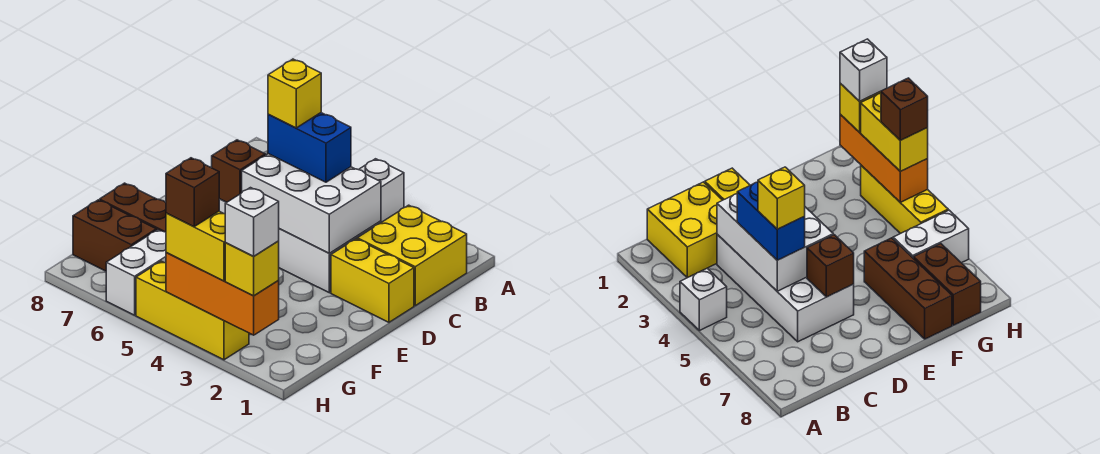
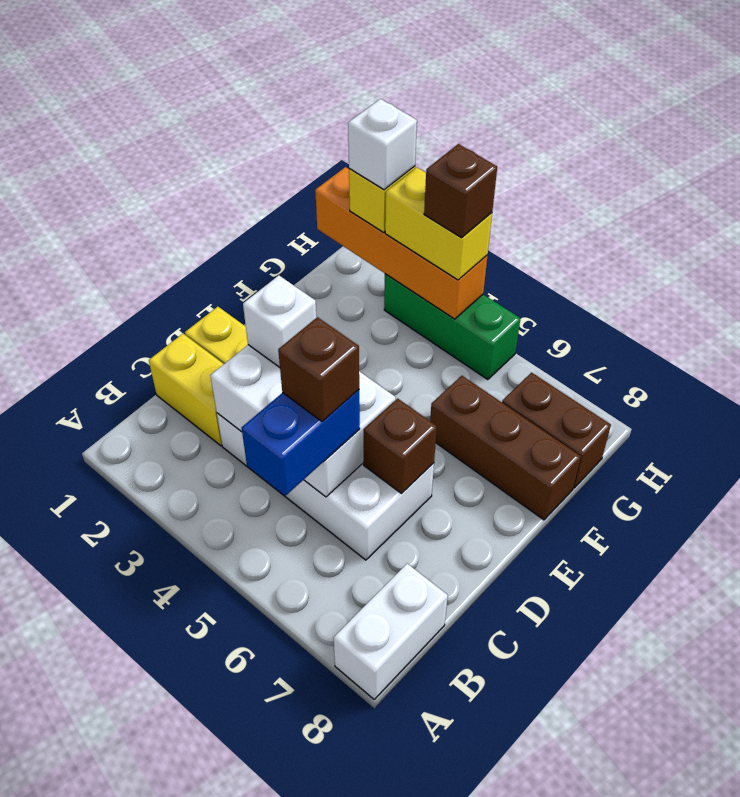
white 1x1 brick [359,159,404,222] -> white 1x1 brick moved to [243,276,317,367]
yellow 2x2 brick [357,205,467,306] -> yellow 1x2 brick [149,334,224,446]
blue 1x2 brick [268,113,351,182] -> blue 1x2 brick turned to [242,390,360,496]
yellow 1x1 brick [268,59,321,128] -> brown 1x1 brick [278,317,359,421]
white 1x2 brick [106,230,166,315] -> white 1x2 brick moved to [334,564,448,699]
orange 1x3 brick [166,252,279,335] -> orange 1x4 brick [315,167,488,319]
yellow 1x3 brick [136,261,249,360] -> green 1x3 brick [384,274,521,380]

